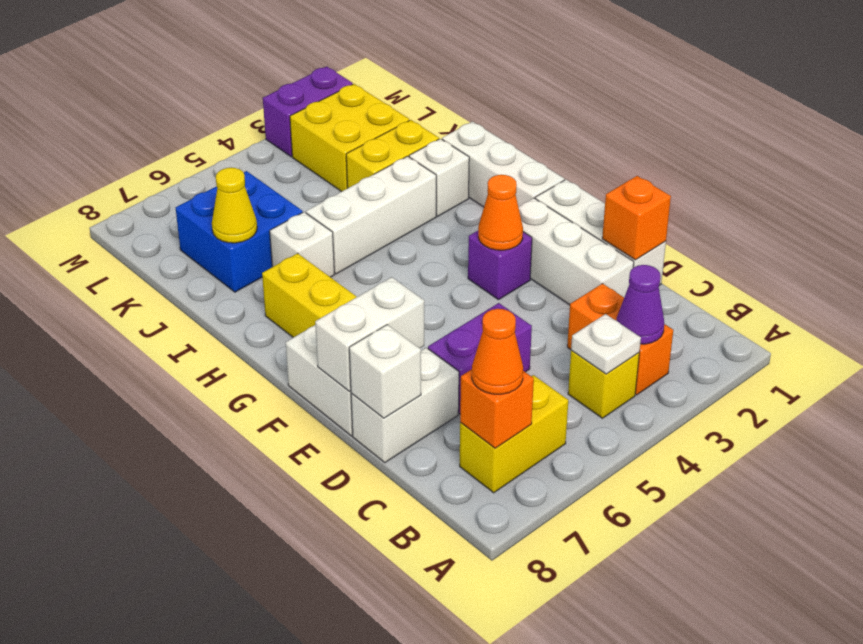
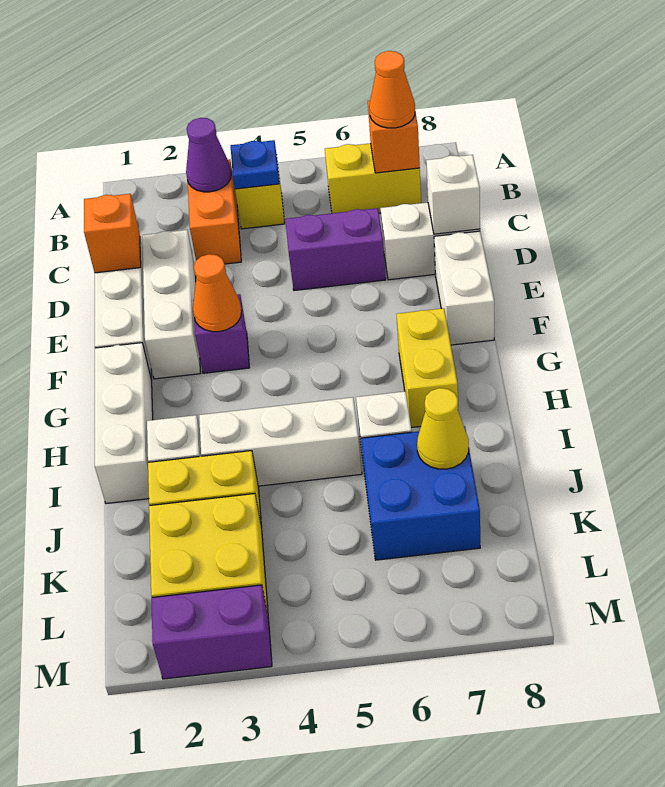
white 1x1 plate [571,314,641,374] -> blue 1x1 plate [231,140,279,189]
white 1x2 brick [315,277,424,391] -> none

